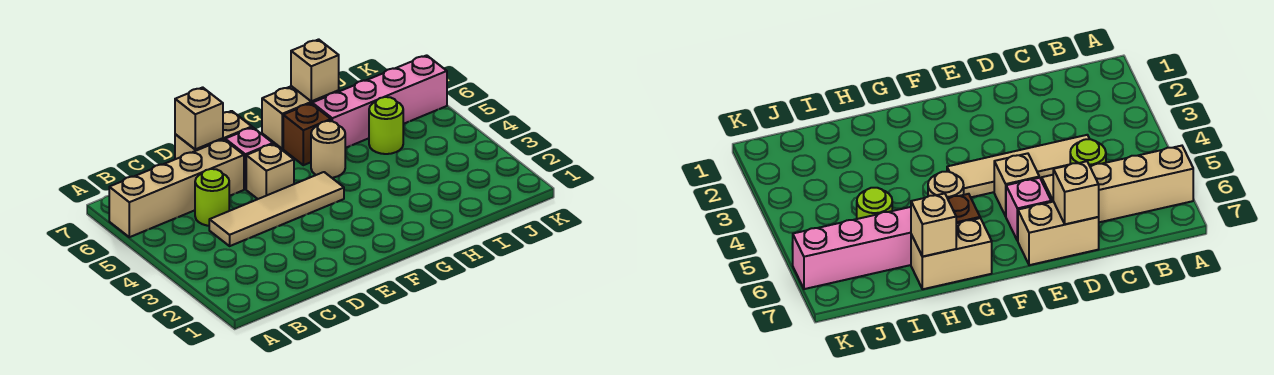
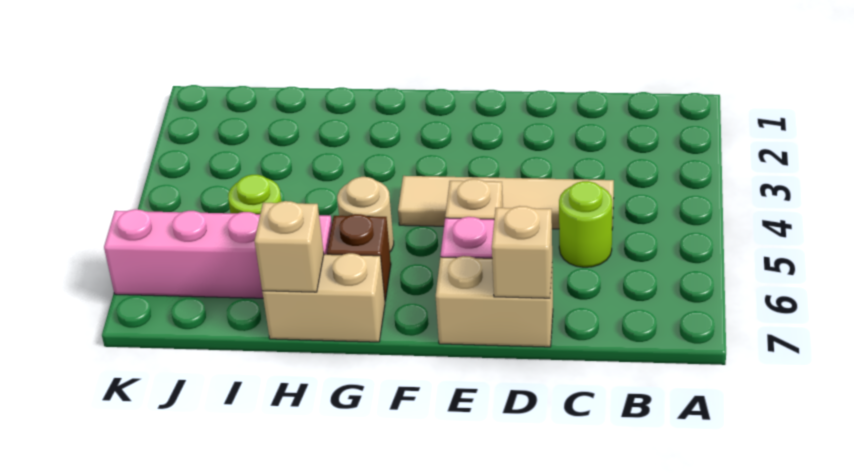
tan 1x4 brick [109,139,244,237] -> none

